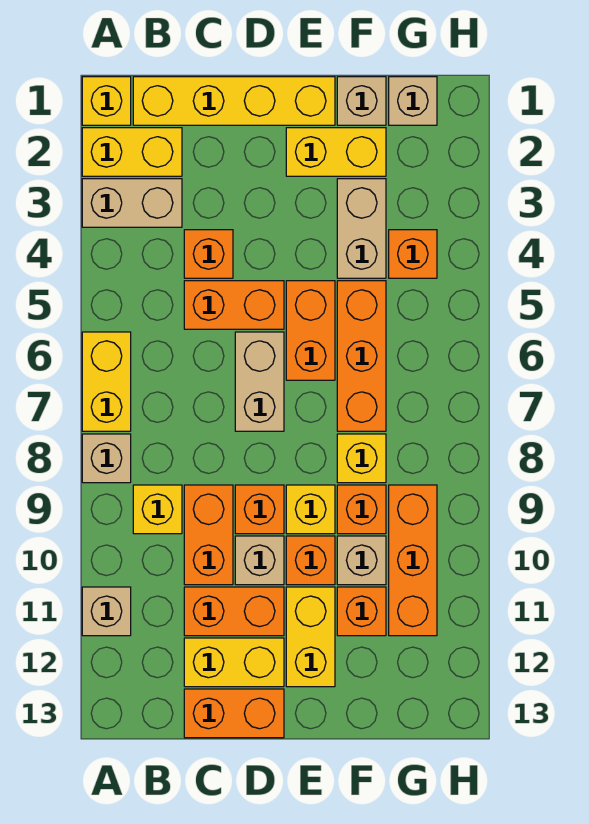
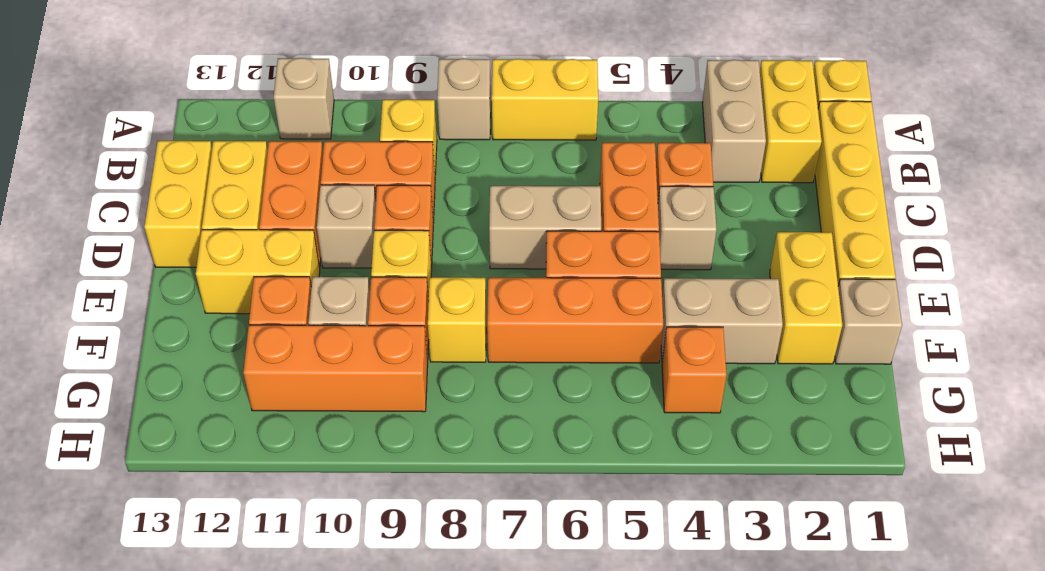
orange 1x2 brick [184,689,284,738] -> yellow 1x2 brick [144,141,212,267]
orange 1x1 brick [286,536,335,585] -> none
tan 1x1 brick [389,77,437,125] -> tan 1x1 brick moved to [658,186,717,270]

